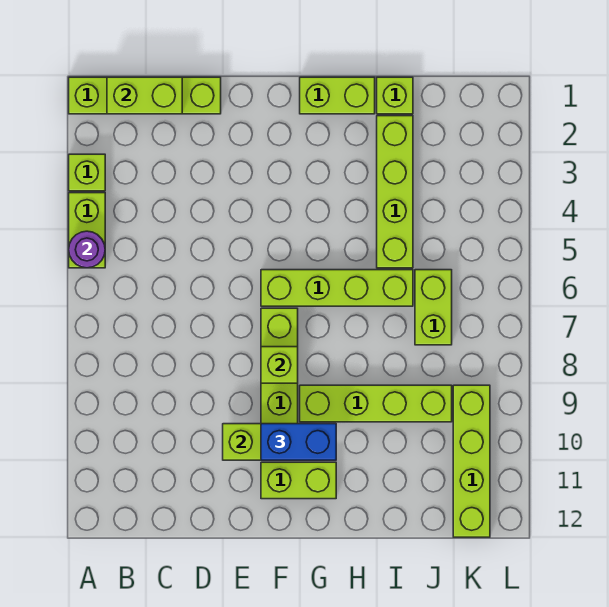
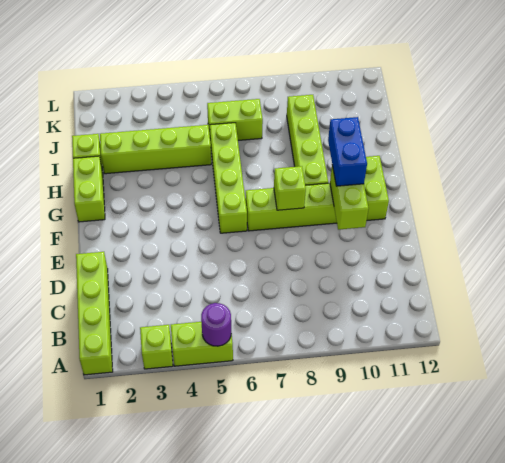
lime 1x2 brick [107,77,182,114] -> none
lime 1x4 brick [453,385,490,537] -> none

